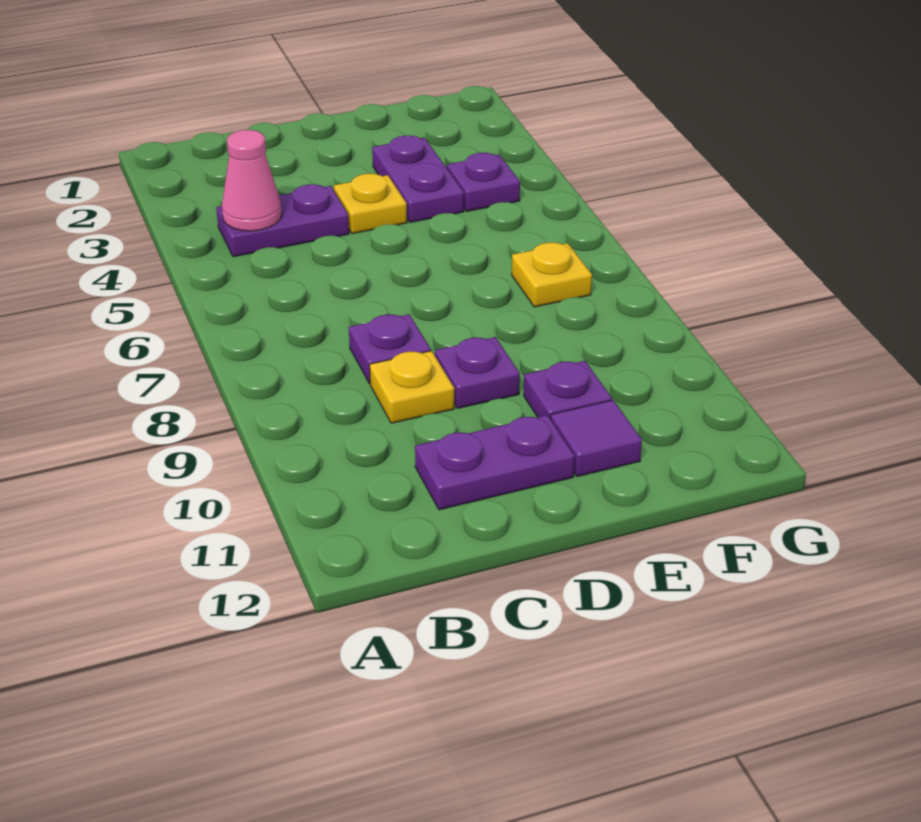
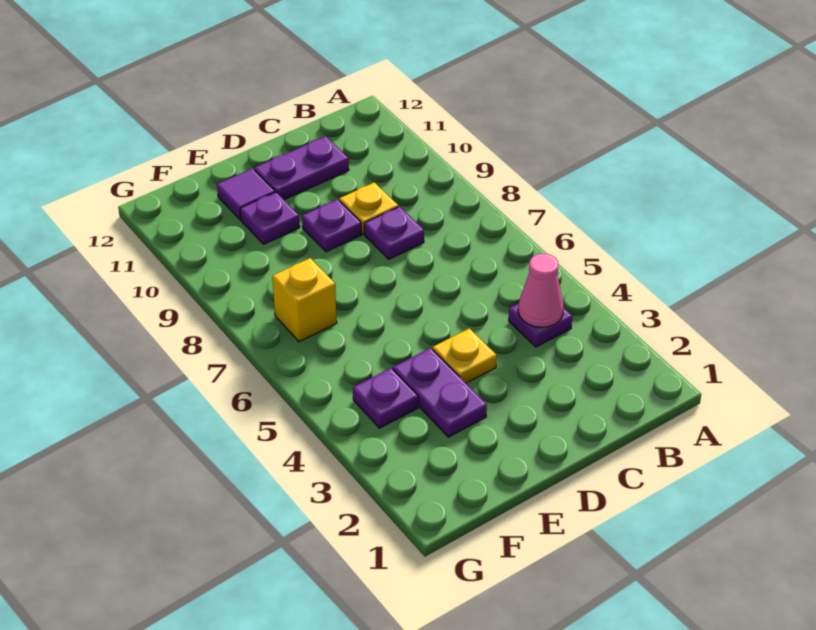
purple 1x2 plate [216,184,349,257] -> purple 1x1 plate [509,303,572,347]
yellow 1x1 plate [512,243,592,307] -> yellow 1x1 brick [272,258,337,342]

